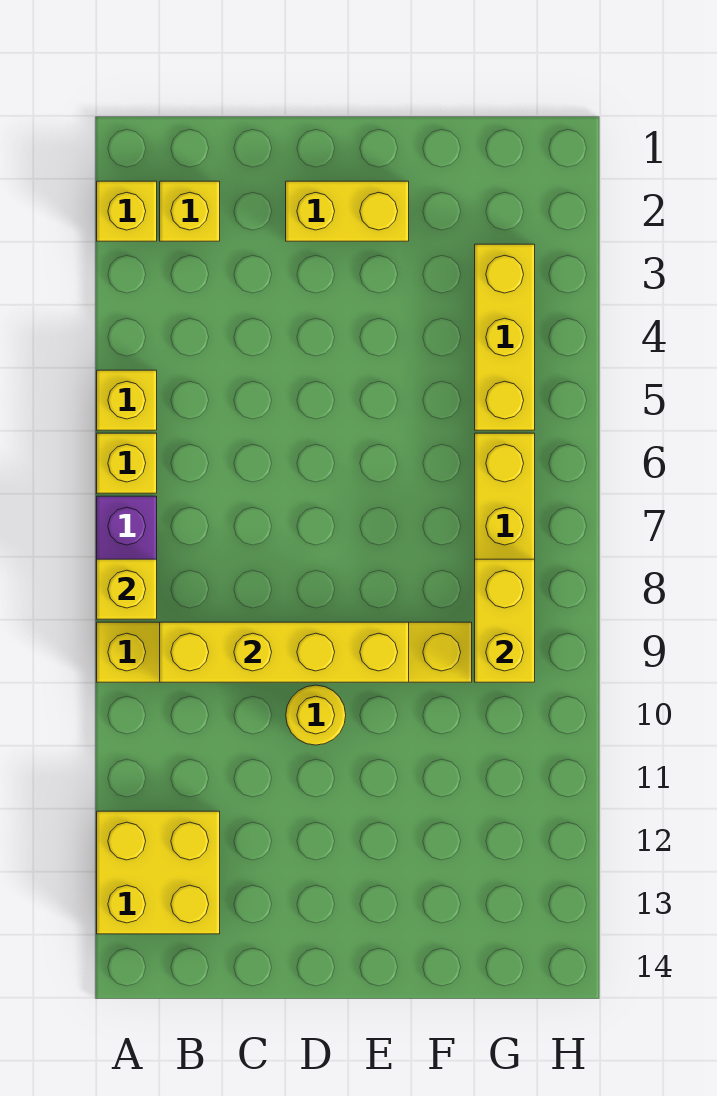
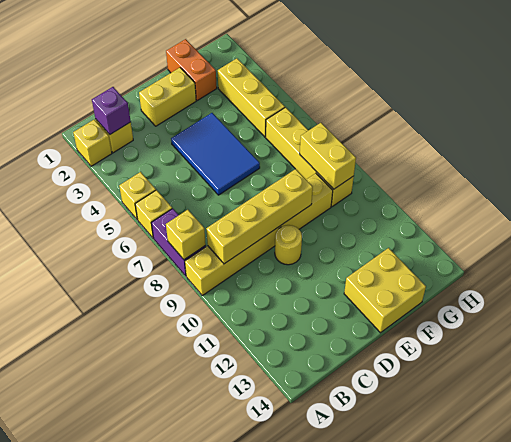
yellow 2x2 brick [97,811,220,934] -> yellow 2x2 brick moved to [344,248,426,333]
none -> purple 1x1 brick [92,87,131,134]
none -> blue 2x3 tile [171,113,260,195]
none -> orange 1x2 brick [166,39,217,100]

